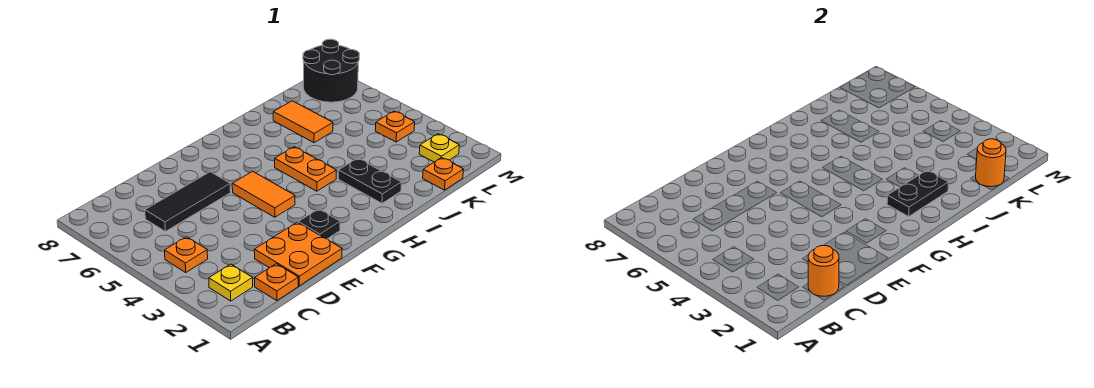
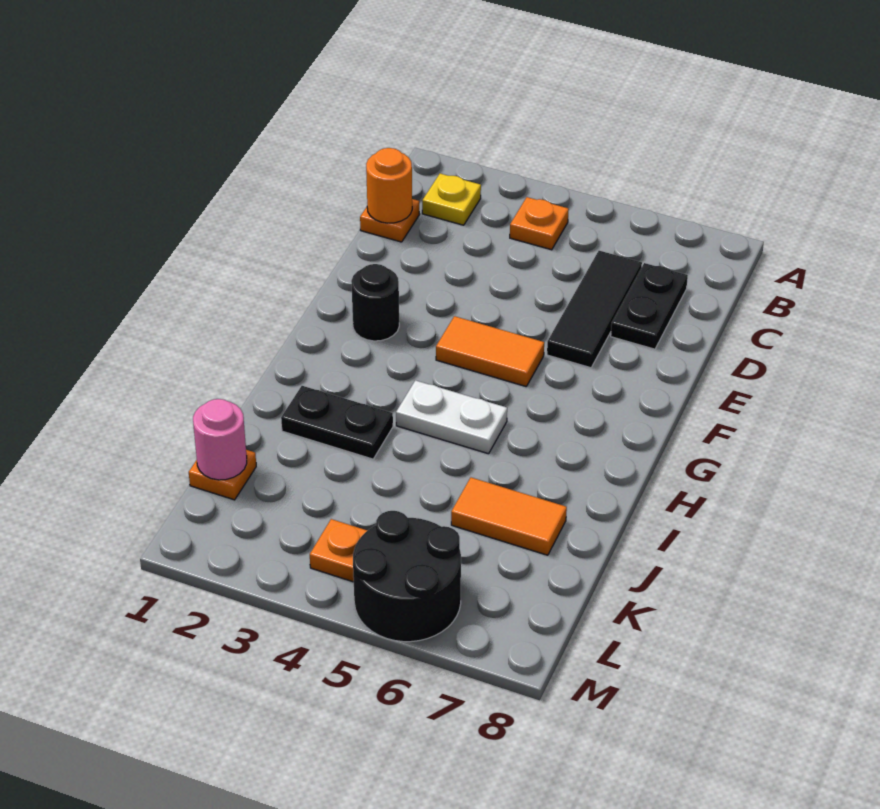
orange 2x2 plate [254,222,342,286] -> none
black 1x1 plate [298,209,340,239] -> black 1x1 round brick [351,264,399,341]
black 1x2 plate [887,170,949,216] -> black 1x2 plate moved to [611,263,688,349]
orange 1x2 plate [275,147,336,191] -> white 1x2 plate [396,380,507,454]
orange 1x1 round brick [976,139,1006,187] -> pink 1x1 round brick [193,399,247,480]
yellow 1x1 plate [419,134,459,162] -> none
black 2x2 round brick [303,39,359,102] -> black 2x2 round brick moved to [353,511,461,642]

